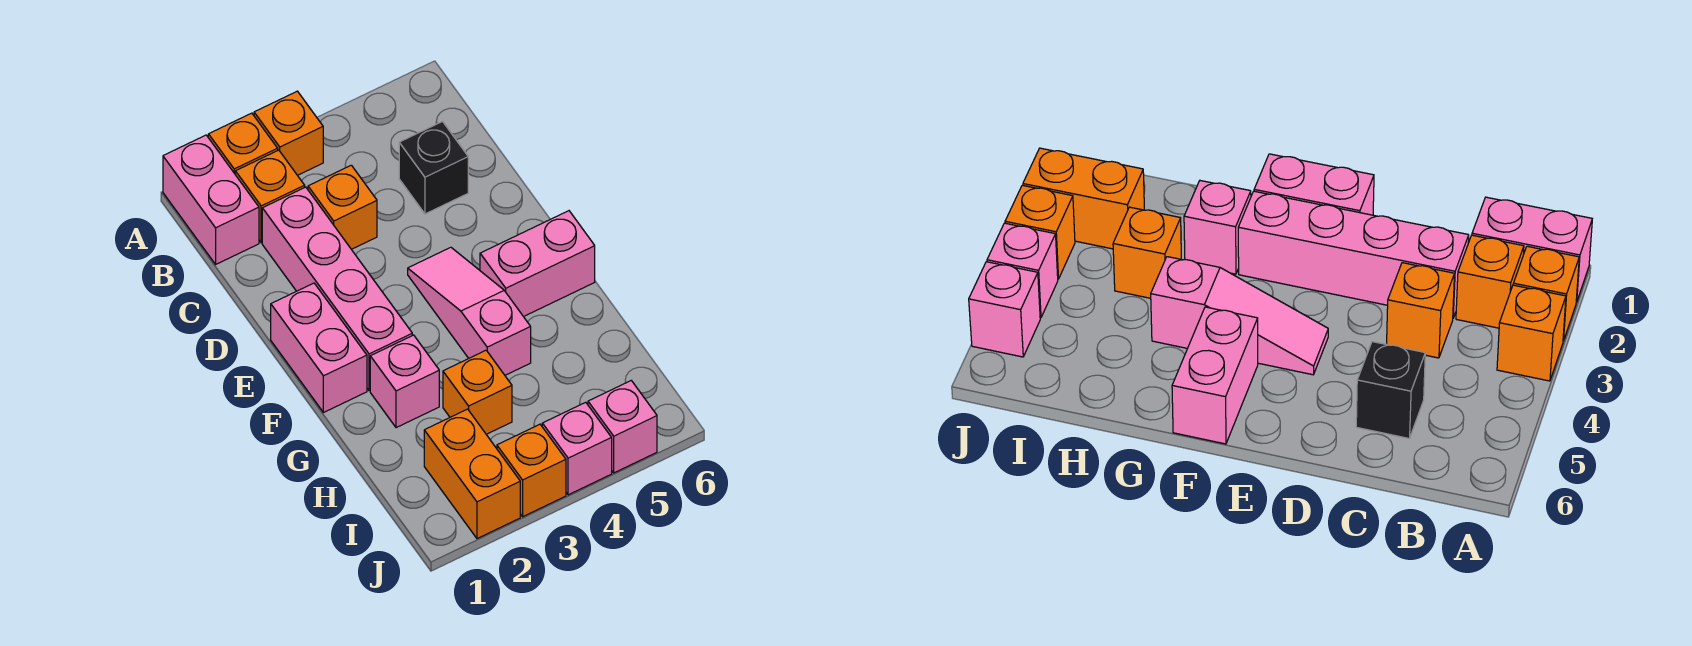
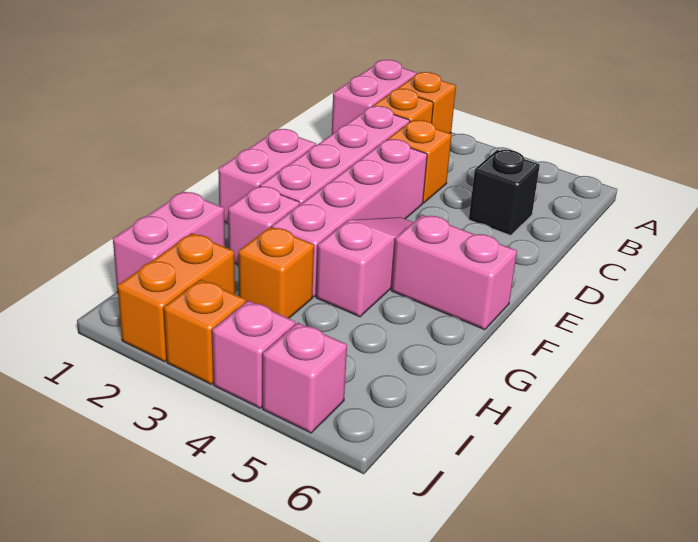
orange 1x1 brick [254,91,323,175] -> none
none -> pink 1x4 brick [272,139,427,297]
none -> pink 1x2 brick [113,192,225,293]

